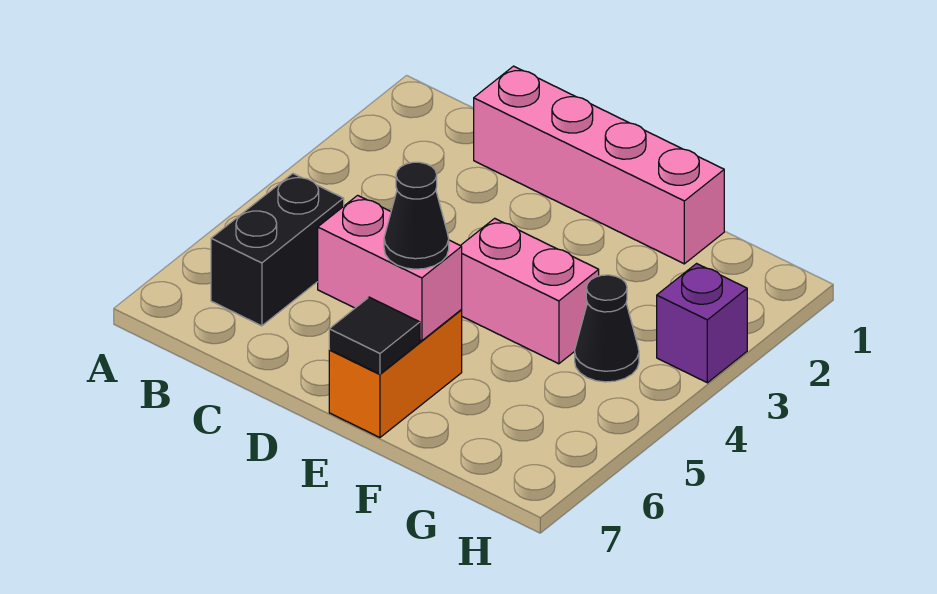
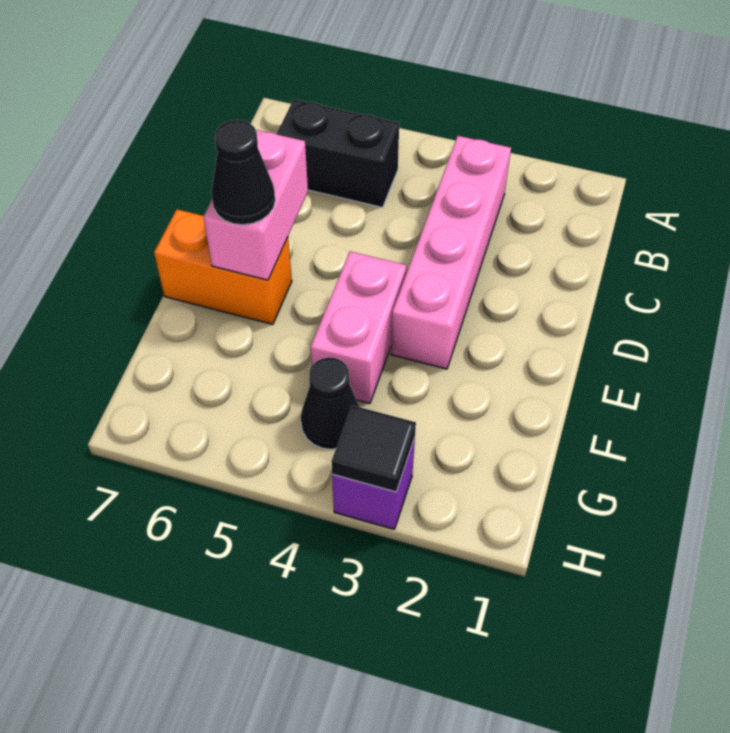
pink 1x4 brick [474,66,724,264] -> pink 1x4 brick moved to [391,136,511,369]
black 1x1 tile [329,297,420,374] -> black 1x1 tile moved to [331,405,416,492]

